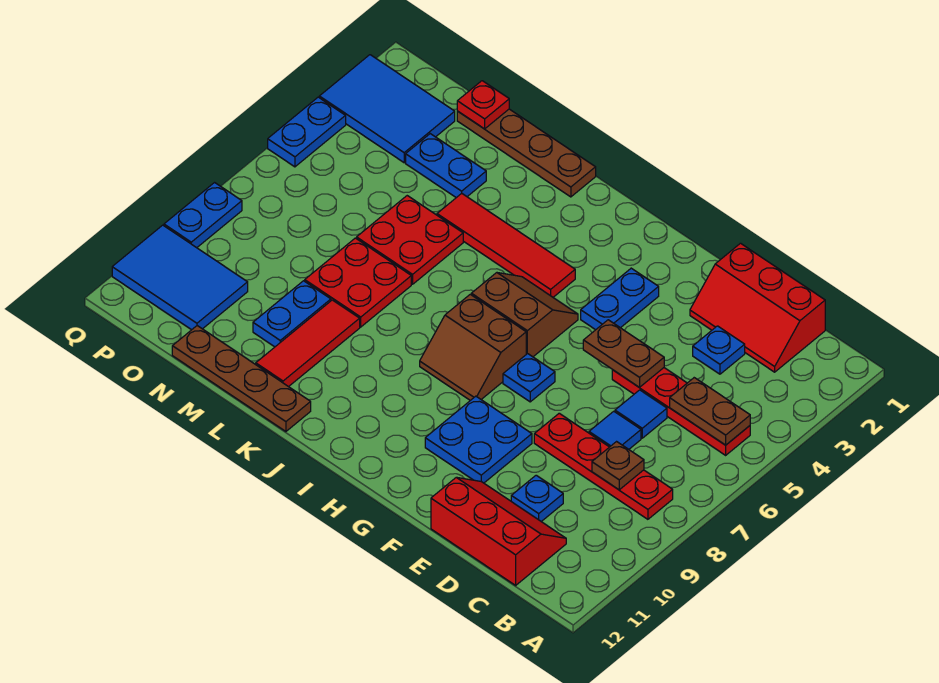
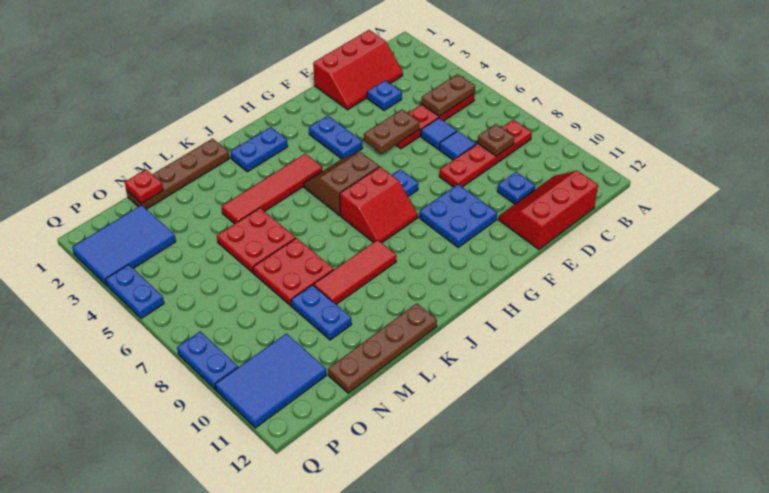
brown 2x2 slope [420,294,526,400] -> red 2x2 slope [340,167,418,243]
red 1x3 tile [256,300,360,387] -> red 1x3 tile turned to [314,240,396,304]
blue 1x2 plate [406,134,486,198] -> blue 1x2 plate moved to [230,127,288,172]

